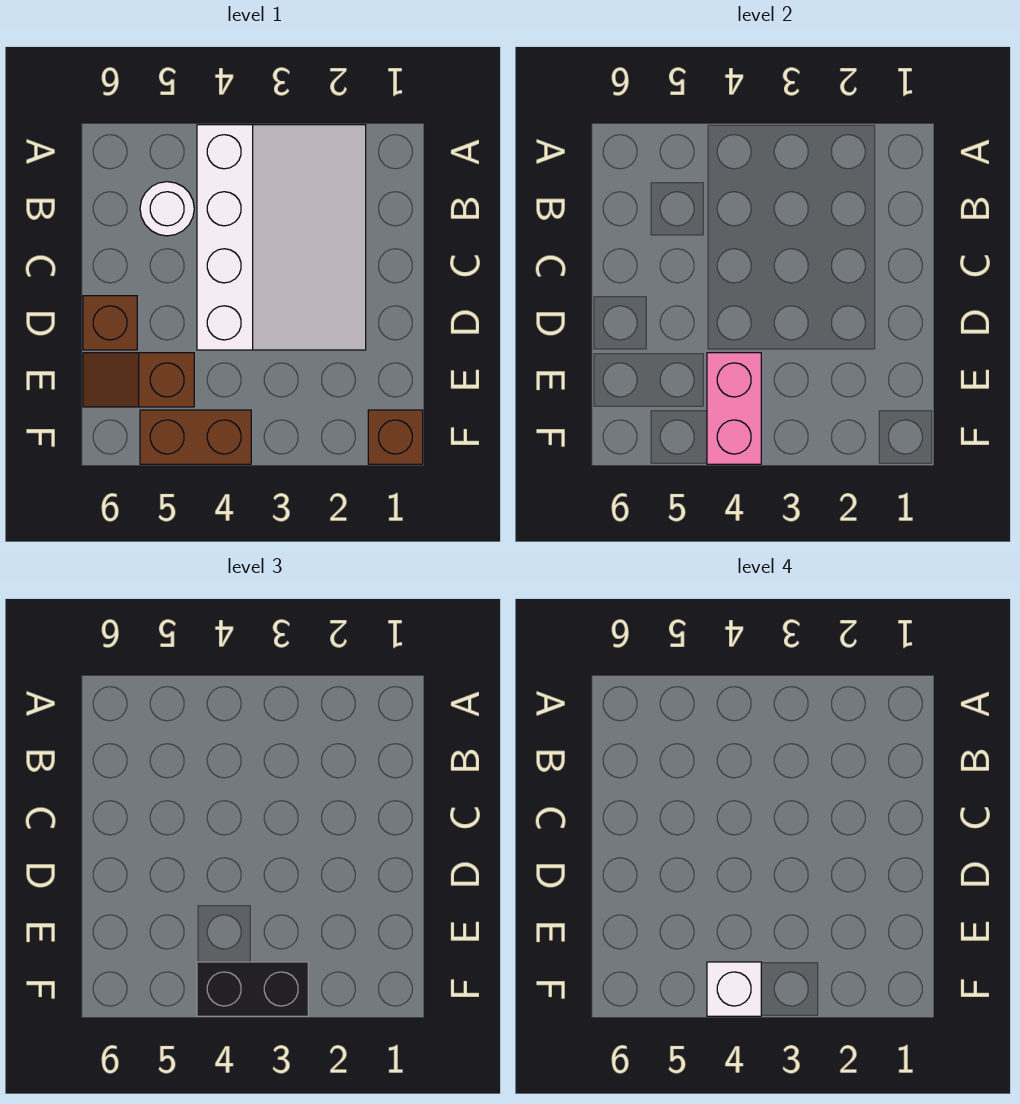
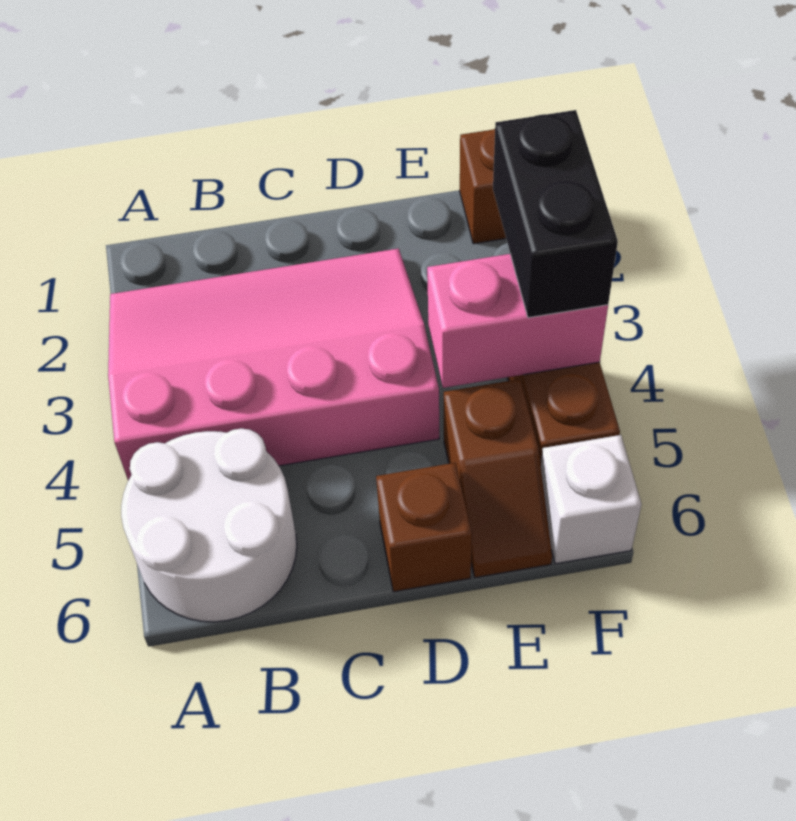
white 3x4 slope [197,125,366,350] -> pink 3x4 slope [108,249,439,480]
white 1x1 round brick [140,182,194,236] -> white 2x2 round brick [121,428,297,622]
white 1x1 brick [707,962,761,1016] -> white 1x1 brick moved to [541,435,641,564]

